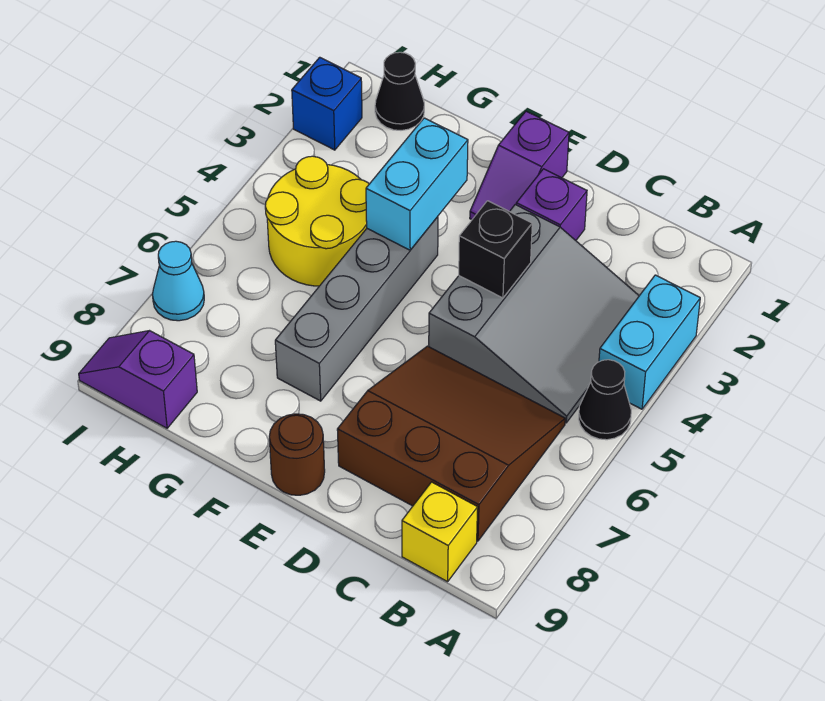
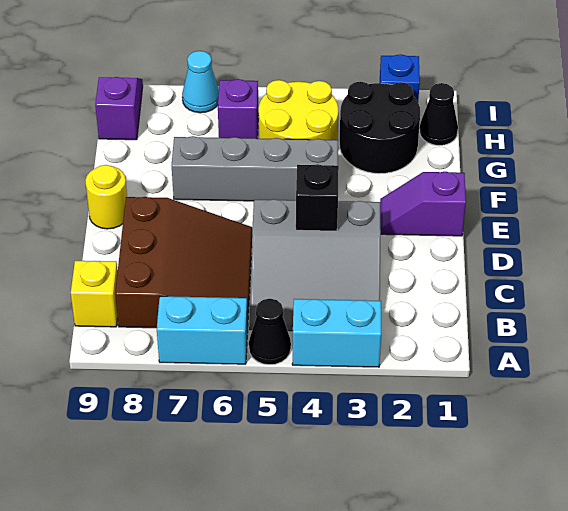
purple 1x1 brick [516,169,587,240] -> purple 1x1 brick moved to [218,79,259,139]
brown 1x1 round brick [269,414,325,495] -> yellow 1x1 round brick [85,165,127,229]
cyan 1x2 brick [366,118,468,250] -> cyan 1x2 brick moved to [157,296,248,364]
none -> black 2x2 round brick [339,82,420,174]

